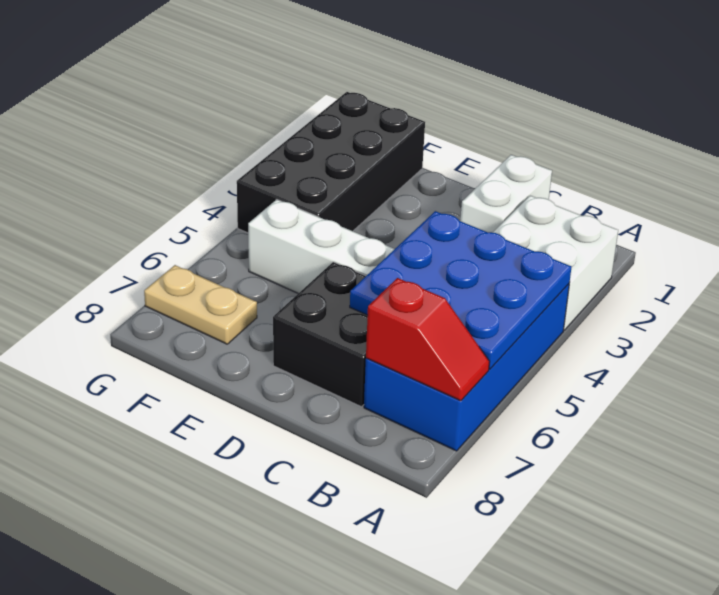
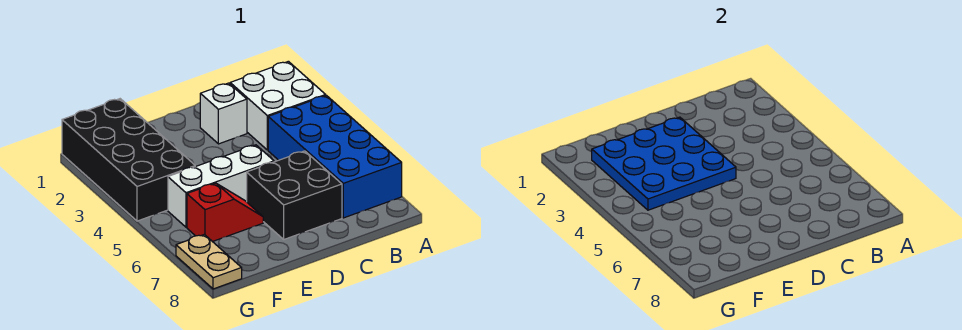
blue 3x3 plate [350,211,572,369] -> blue 3x3 plate moved to [592,117,736,210]
red 1x2 slope [366,278,489,401] -> red 1x2 slope moved to [187,183,263,242]
white 1x2 brick [460,155,552,233] -> white 1x1 brick [200,83,247,144]
tan 1x2 plate [144,265,257,344] -> tan 1x2 plate turned to [176,234,242,289]

